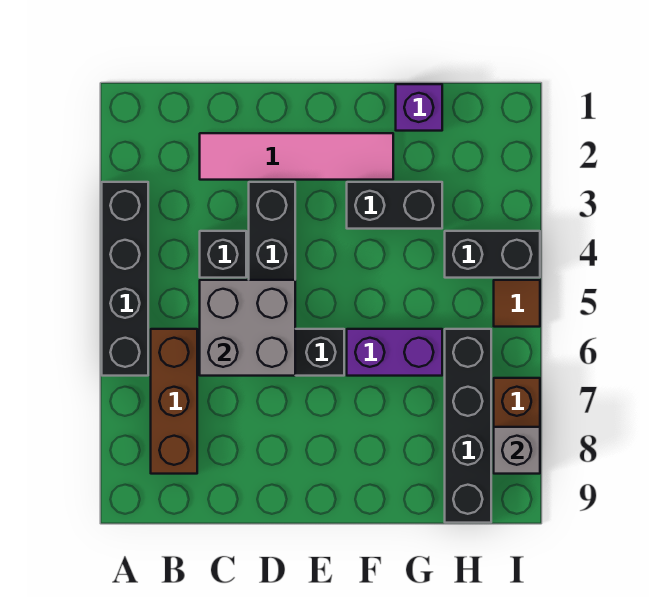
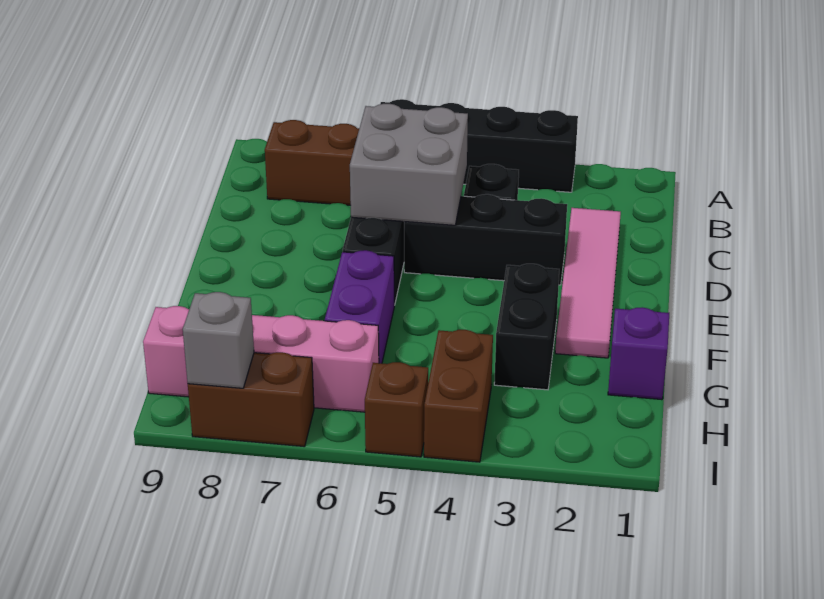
black 1x2 brick [445,231,540,278] -> brown 1x2 brick [424,330,493,462]
black 1x4 brick [445,329,491,523] -> pink 1x4 brick [143,306,379,412]
brown 1x1 tile [494,280,540,327] -> brown 1x1 brick [365,362,428,457]

